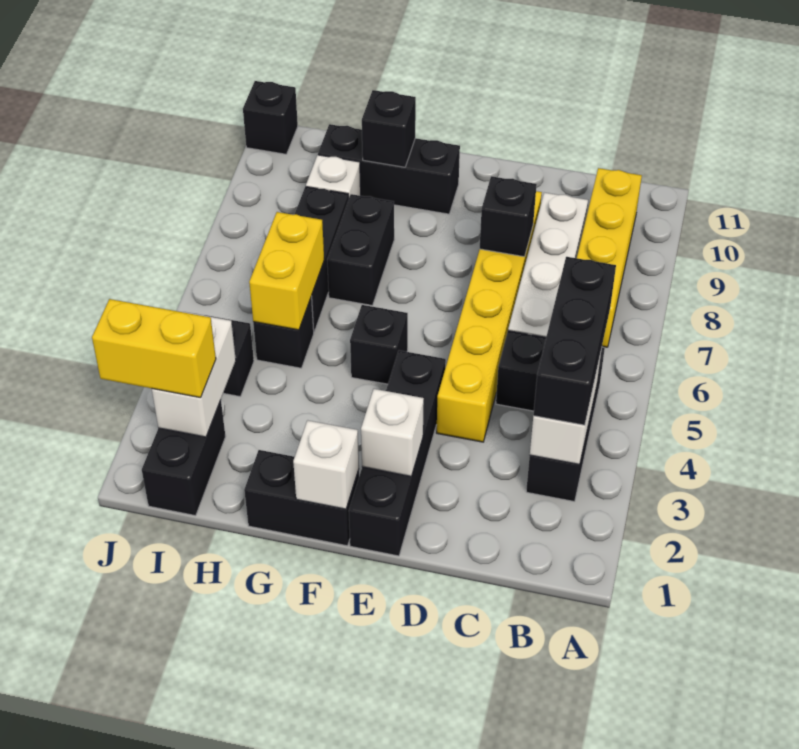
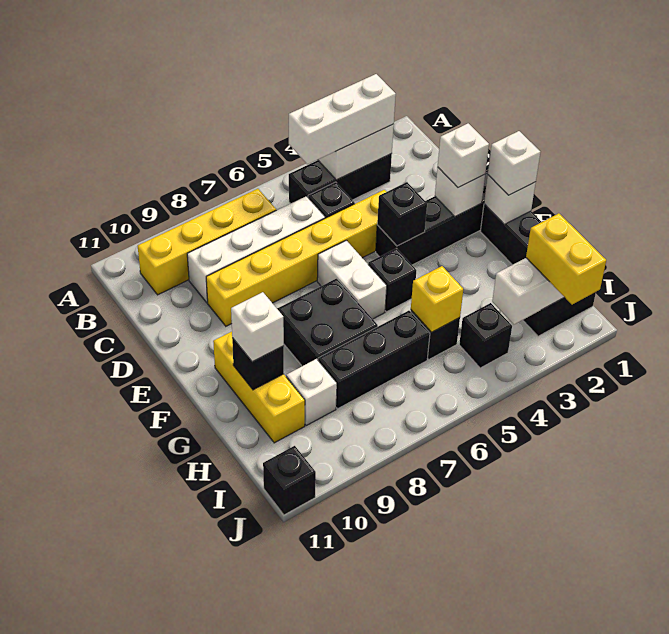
black 1x3 brick [533,257,616,425] -> white 1x3 brick [289,74,396,164]
black 1x1 brick [480,176,537,257] -> black 1x1 brick moved to [377,182,427,246]
none -> white 1x1 brick [438,123,489,187]
none -> white 1x2 brick [317,240,387,319]
none -> white 1x1 brick [488,131,540,195]
black 1x3 brick [318,124,460,214] -> yellow 1x3 brick [213,332,305,443]
black 1x2 brick [327,194,394,305] -> black 2x2 brick [277,278,378,366]
none -> white 1x1 brick [231,292,284,362]
yellow 1x2 brick [249,212,324,330] -> yellow 1x1 brick [411,266,463,332]

